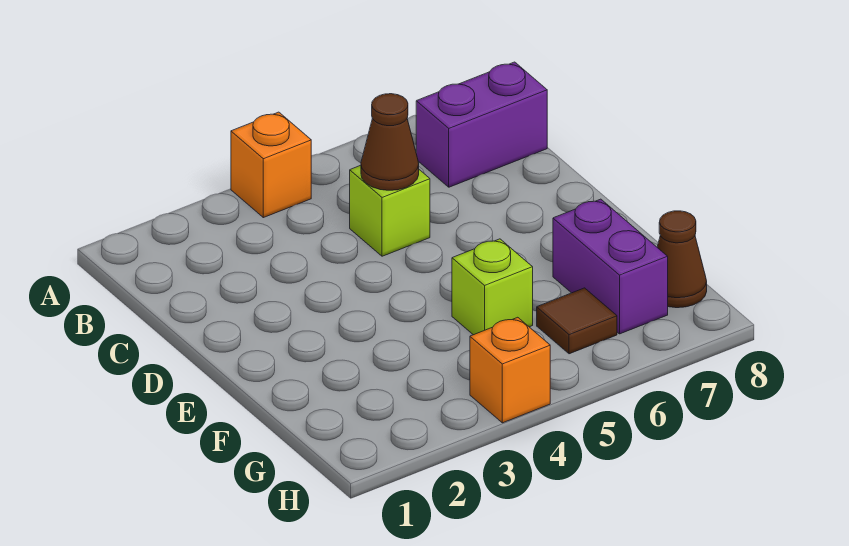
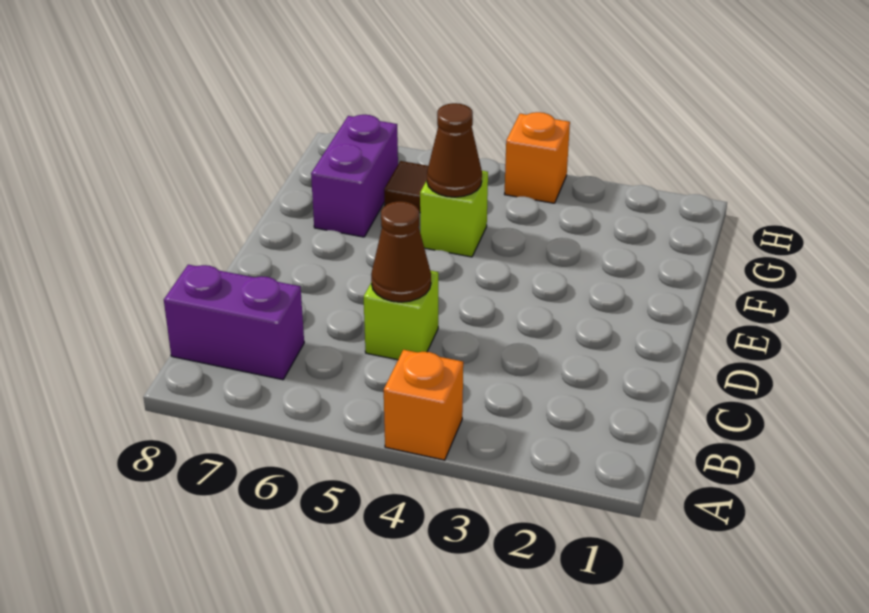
brown 1x1 cone [657,211,707,308] -> brown 1x1 cone moved to [427,103,482,197]

